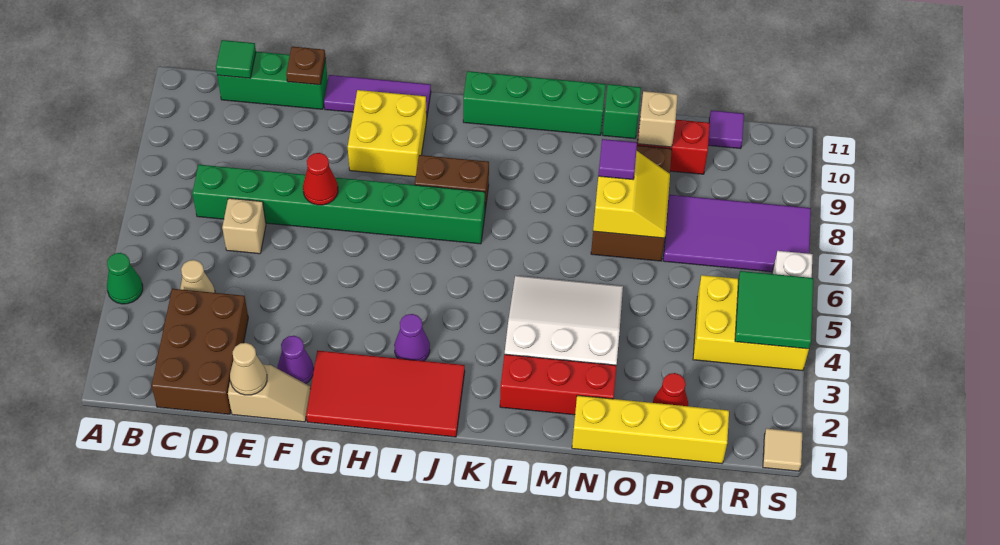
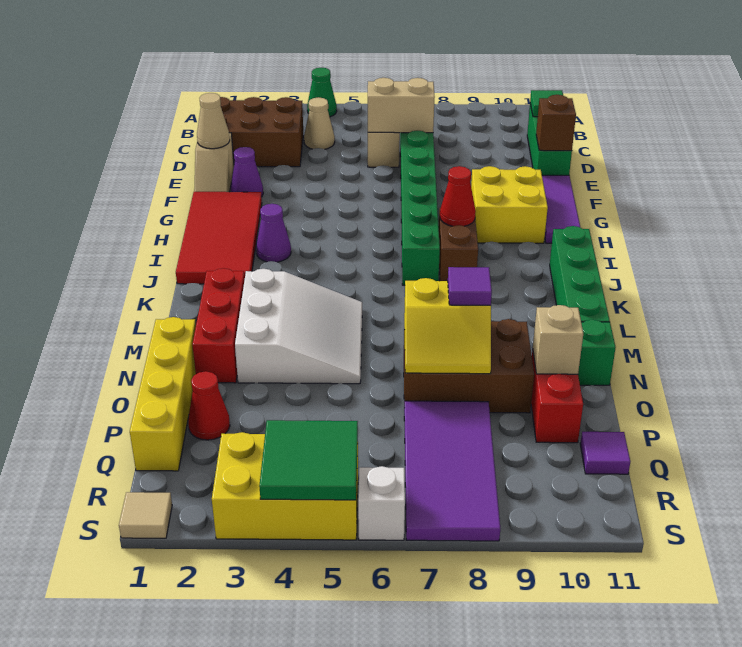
none -> tan 1x2 brick [368,78,435,133]
brown 1x1 plate [286,47,326,85] -> brown 1x1 brick [536,95,576,151]
red 1x1 cone [303,153,338,205] -> red 1x1 cone moved to [440,166,476,226]
yellow 2x3 brick [693,275,809,371] -> yellow 2x3 brick turned to [212,432,358,540]

